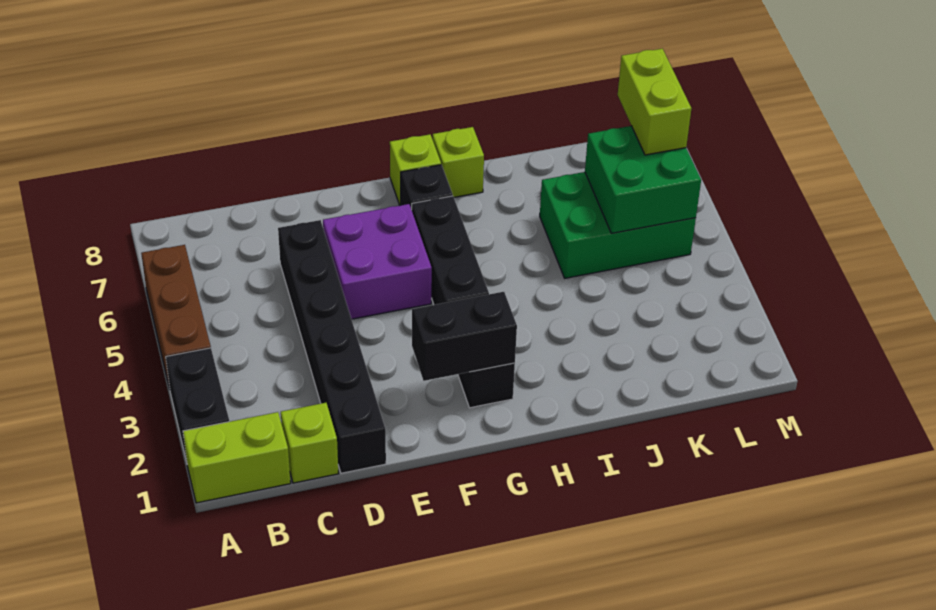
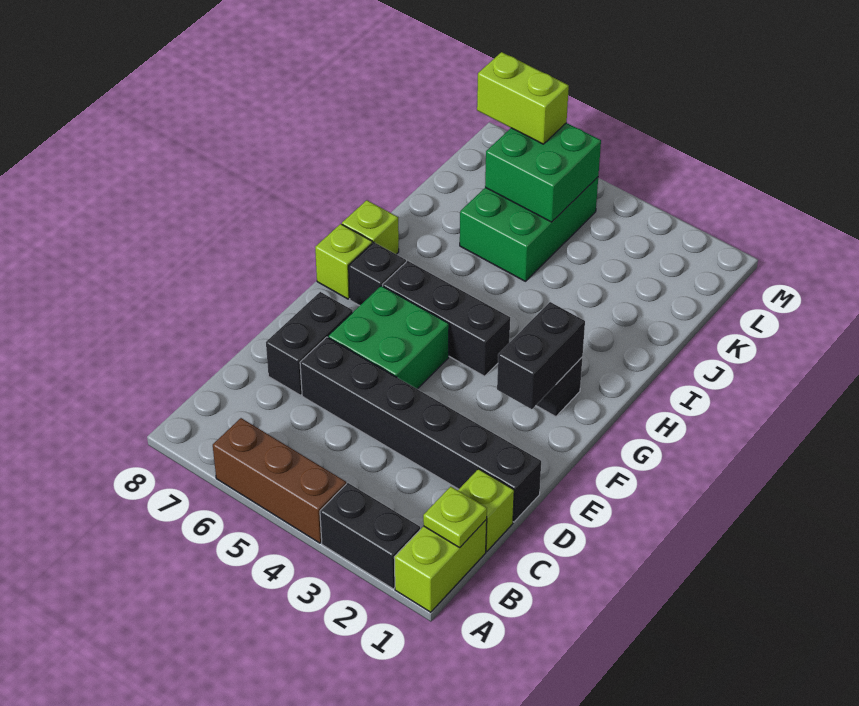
none -> lime 1x1 plate [423,487,487,548]
none -> black 1x2 brick [266,292,353,395]
purple 2x2 brick [323,204,432,319] -> green 2x2 brick [328,286,449,389]

